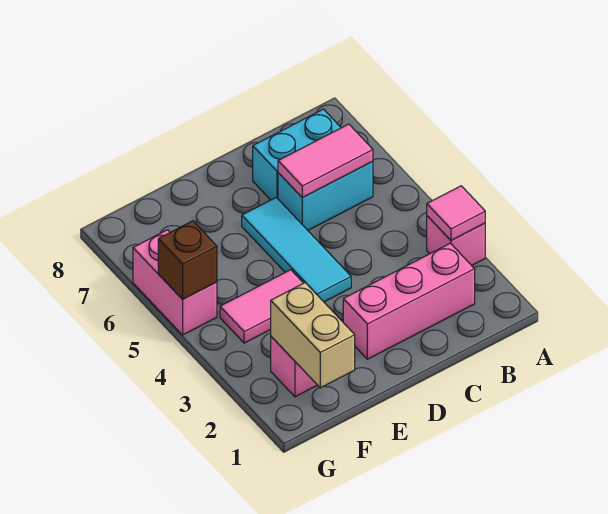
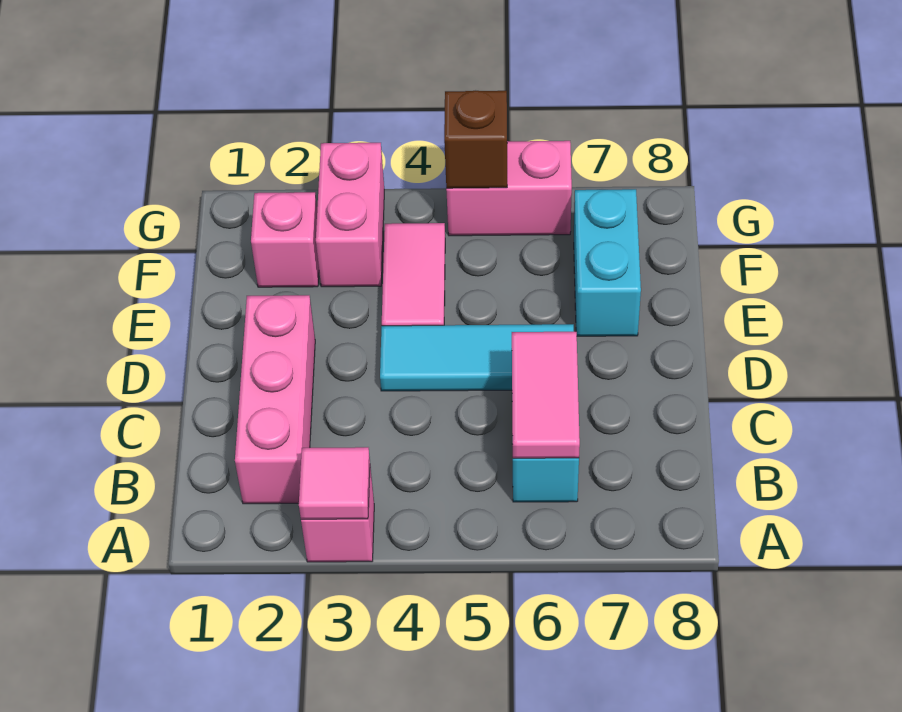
cyan 1x2 brick [253,109,341,200] -> cyan 1x2 brick moved to [574,189,641,336]
tan 1x2 brick [271,283,355,388] -> none
none -> pink 1x2 brick [316,143,384,287]

